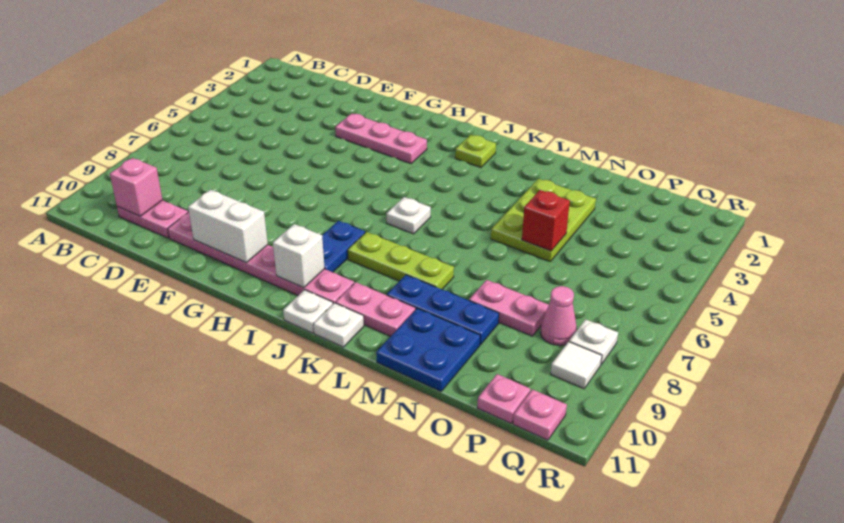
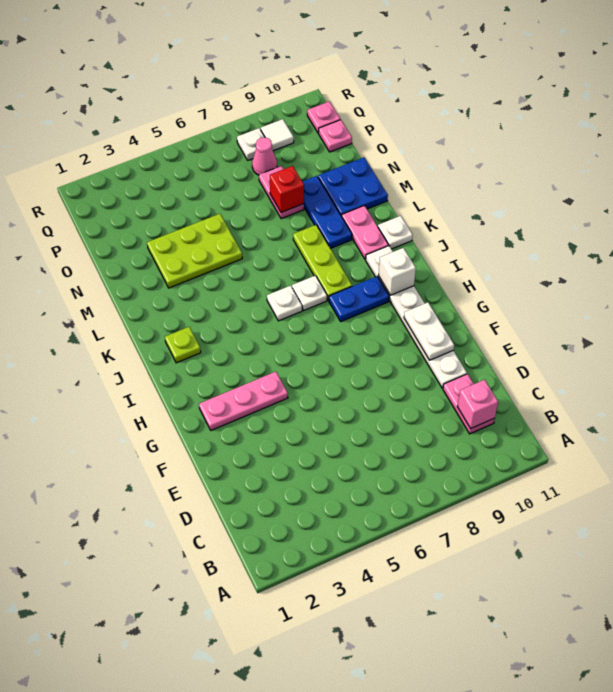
pink 1x6 plate [168,212,354,304] -> white 1x6 plate [366,246,467,388]
pink 1x3 plate [335,114,427,164] -> pink 1x3 plate turned to [199,372,288,430]
white 1x2 brick [188,190,268,263] -> white 1x2 plate [404,302,454,360]
white 1x1 plate [283,290,333,333] -> white 1x1 plate moved to [292,276,327,311]
red 1x1 brick [522,190,570,251] -> red 1x1 brick moved to [270,166,304,212]

